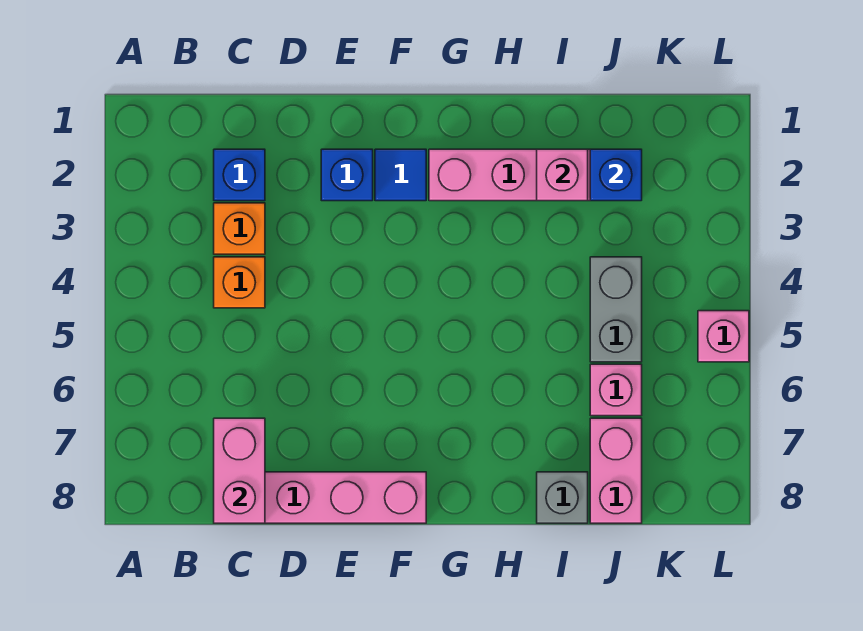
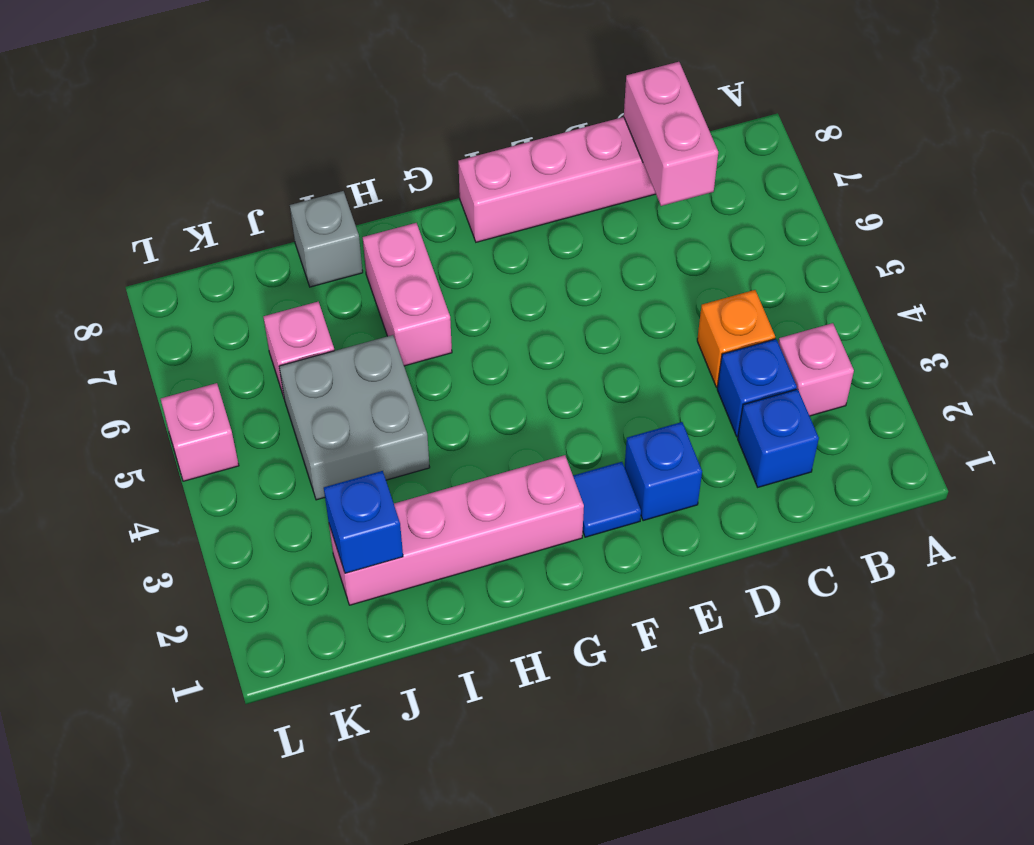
orange 1x1 brick [214,203,265,254] -> blue 1x1 brick [717,339,797,437]
pink 1x1 brick [537,149,588,201] -> pink 1x1 brick moved to [778,323,854,416]
grey 1x2 brick [590,257,642,362] -> grey 2x2 brick [279,335,430,500]
pink 1x2 brick [590,418,642,523] -> pink 1x2 brick moved to [363,223,452,366]

